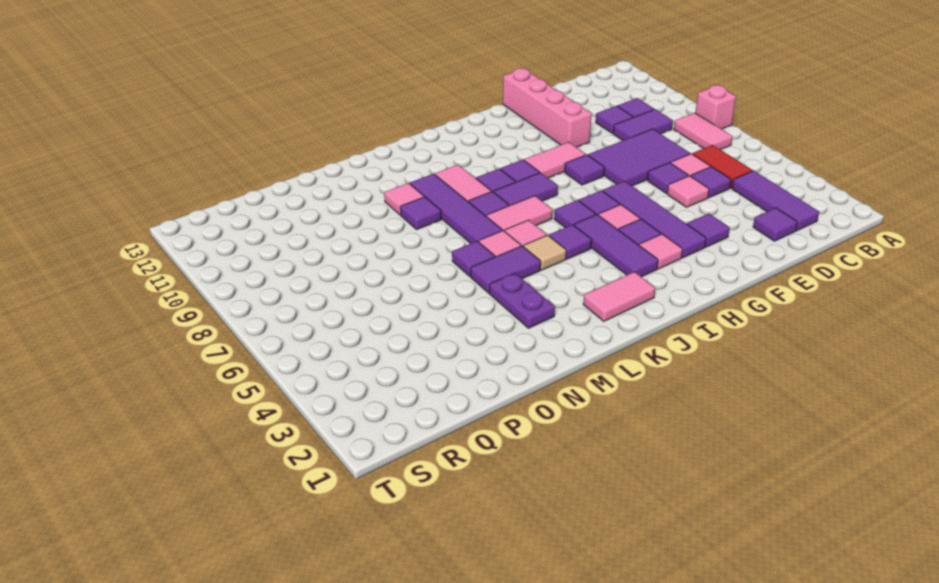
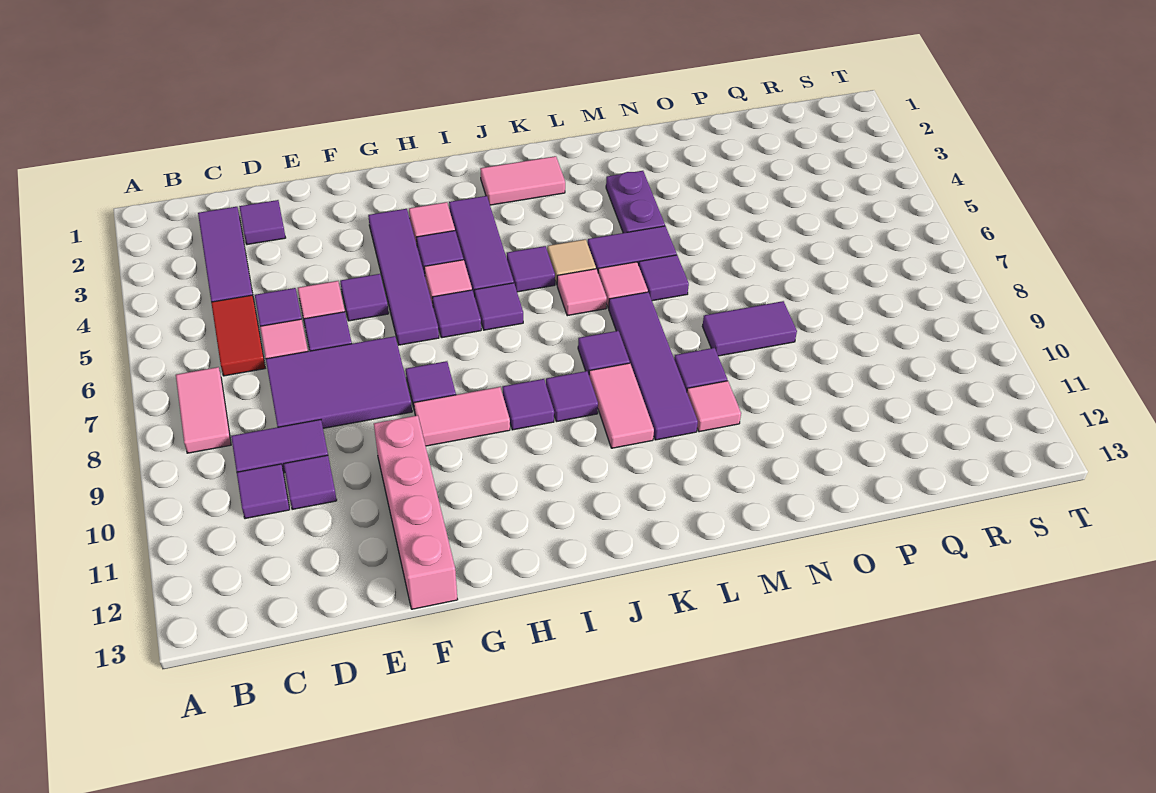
pink 1x1 brick [696,85,736,129] -> none
purple 1x1 tile [687,213,730,247] -> purple 1x1 tile moved to [340,274,389,321]
purple 1x2 tile [493,173,558,206] -> purple 1x2 tile moved to [702,301,797,356]
pink 1x2 tile [486,196,553,231] -> none

